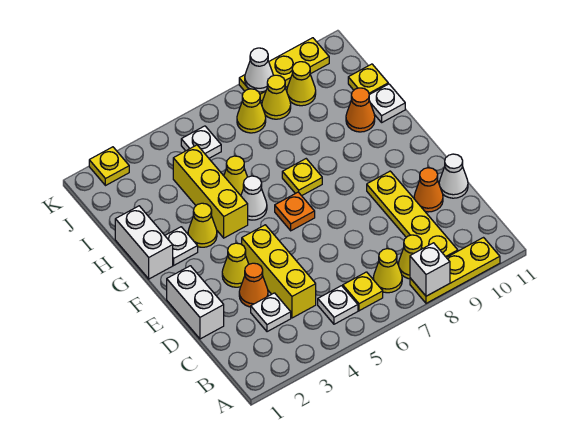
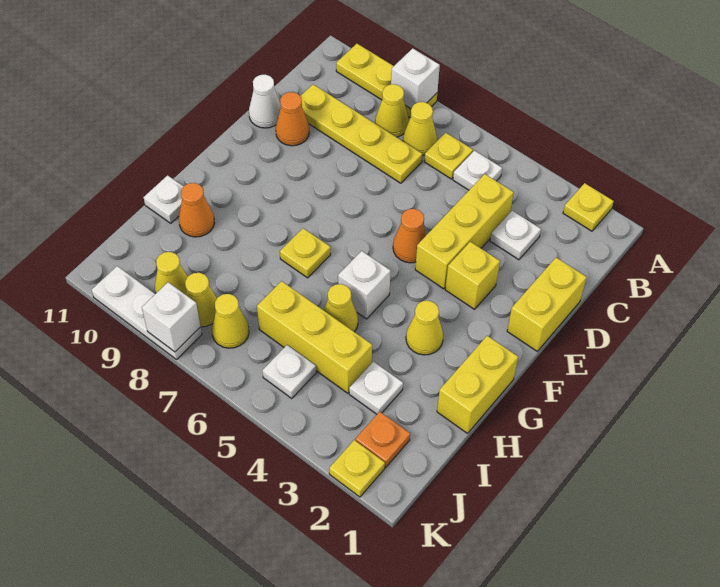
yellow 1x4 plate [367,171,458,258] -> yellow 1x4 plate turned to [300,85,422,183]
white 1x2 brick [167,266,224,339] -> yellow 1x2 brick [507,258,587,351]
orange 1x1 cone [239,263,268,307] -> orange 1x1 cone moved to [393,209,426,263]
yellow 1x1 cone [222,243,249,287] -> yellow 1x1 brick [445,242,500,309]
orange 1x1 plate [275,192,315,231] -> orange 1x1 plate moved to [355,412,410,467]
white 1x2 brick [115,206,173,279] -> yellow 1x2 brick [437,336,518,433]
white 1x1 plate [165,227,198,265] -> white 1x1 plate moved to [349,362,403,414]
yellow 1x3 brick [173,145,248,238] -> yellow 1x3 brick turned to [257,281,372,393]
white 1x1 cone [241,176,267,220] -> white 1x1 brick [338,251,391,319]
yellow 1x1 plate [348,64,388,95] -> yellow 1x1 plate moved to [563,183,614,231]
yellow 1x3 plate [239,38,329,101] -> white 1x3 plate [92,266,202,359]
white 1x1 cone [245,48,273,92] -> white 1x1 brick [142,282,200,352]

